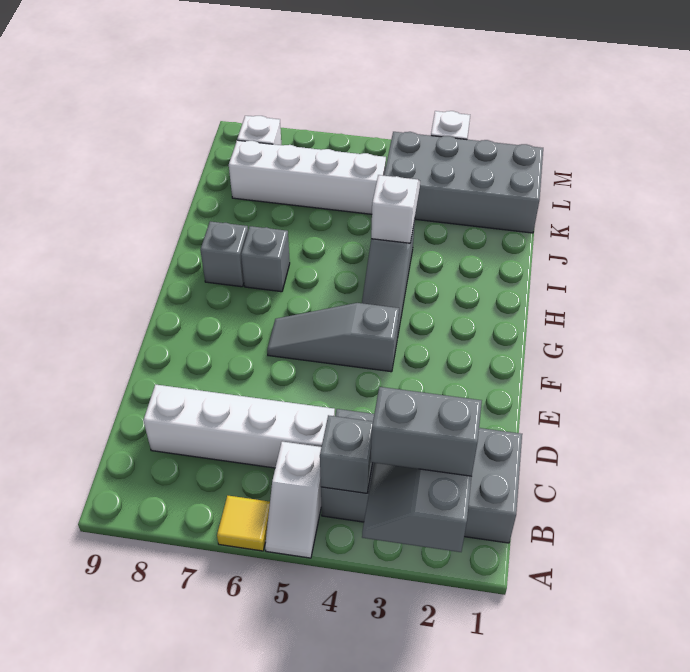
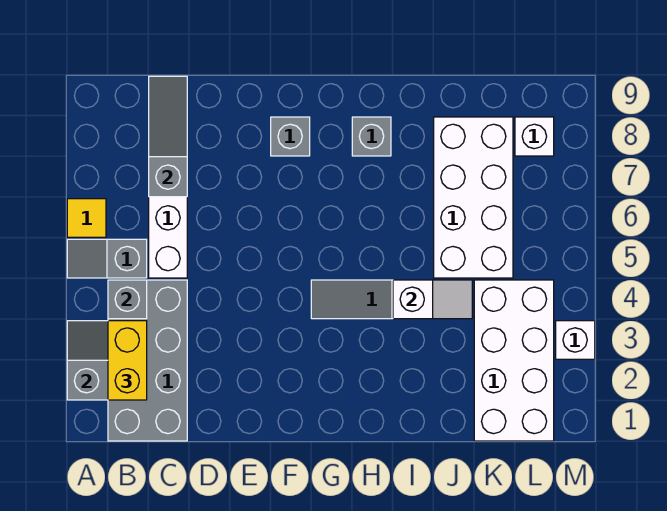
white 1x2 slope [265,442,321,558] -> grey 1x2 slope [67,239,147,278]
grey 1x2 brick [371,387,482,476] -> yellow 1x2 brick [108,321,147,400]
grey 1x3 slope [267,303,399,372] -> grey 1x3 slope moved to [149,76,187,197]
grey 1x1 brick [241,226,290,292] -> grey 1x1 brick moved to [271,117,310,156]
grey 2x4 brick [384,132,543,233] -> white 2x4 brick [474,280,554,441]
white 1x4 brick [229,140,386,214] -> white 2x4 brick [434,117,513,278]

